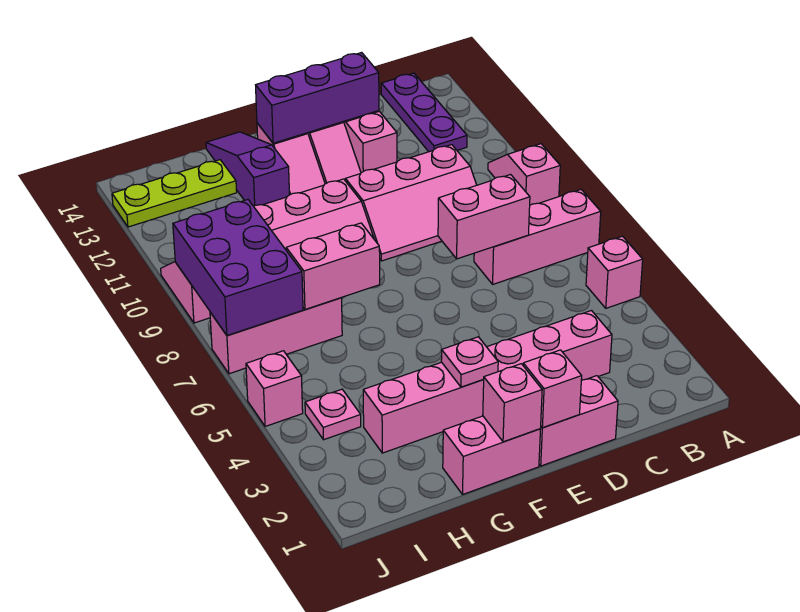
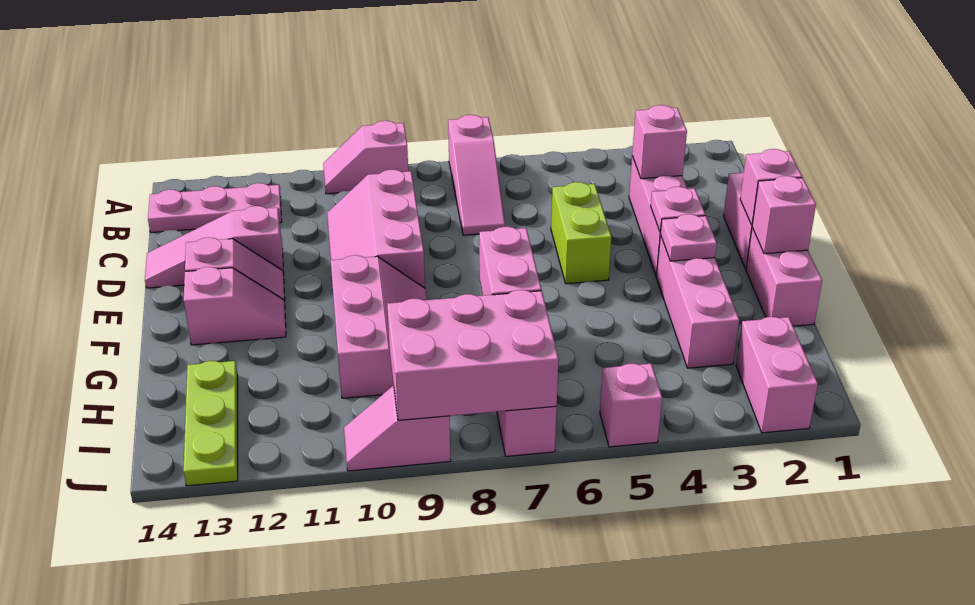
pink 1x1 brick [586,236,643,308] -> pink 1x1 brick moved to [632,105,687,179]
pink 1x3 brick [474,190,601,284] -> pink 1x3 slope [448,115,505,235]
purple 1x3 plate [381,73,467,152] -> pink 1x3 plate [148,183,282,233]
pink 1x2 brick [438,175,530,259] -> pink 1x2 brick moved to [736,317,818,433]
pink 2x3 slope [345,145,476,261] -> pink 2x3 slope turned to [327,170,425,288]
none -> lime 1x2 brick [551,182,611,284]
purple 1x3 brick [256,53,379,143] -> none
purple 1x3 slope [206,132,289,206] -> none
pink 1x1 plate [305,389,361,440] -> pink 1x1 plate moved to [651,187,705,232]
purple 2x3 brick [173,200,303,335] -> pink 2x3 brick [387,290,559,420]

